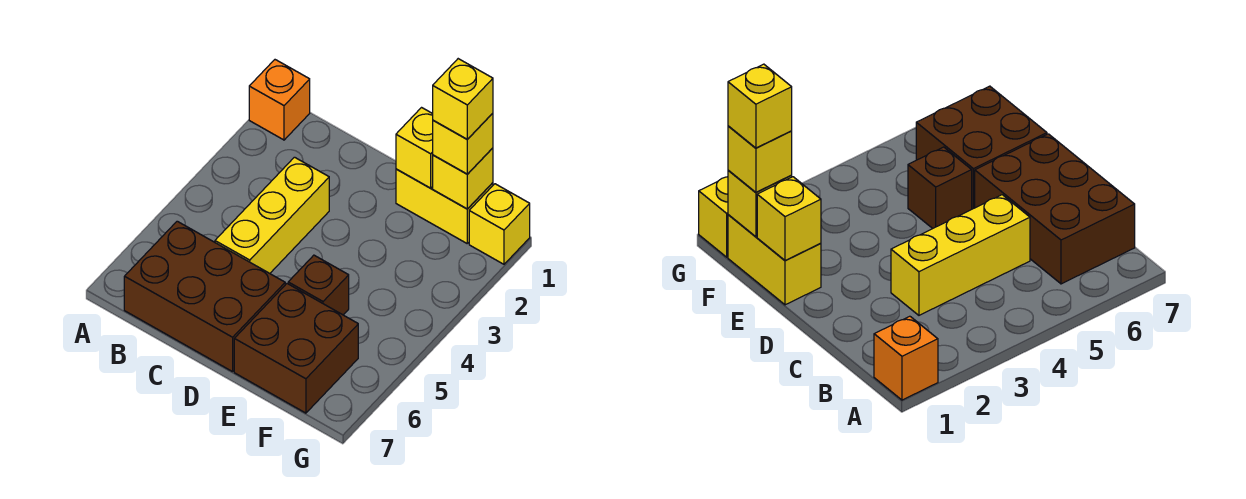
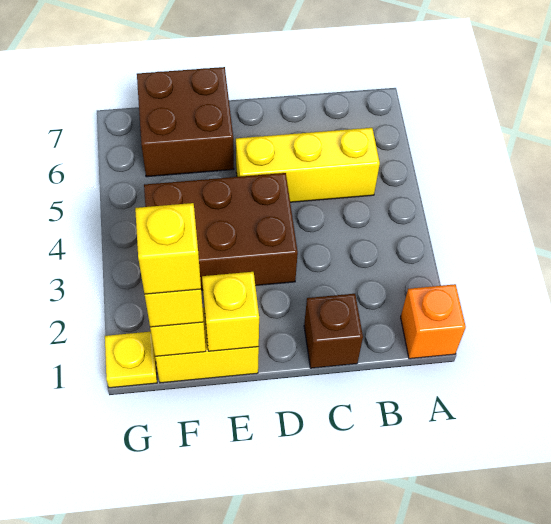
brown 2x3 brick [124,221,285,372] -> brown 2x3 brick moved to [144,173,298,290]
yellow 1x3 brick [215,157,329,273] -> yellow 1x3 brick turned to [236,128,380,202]
brown 1x1 brick [288,255,349,315] -> brown 1x1 brick moved to [304,294,363,368]
yellow 1x1 brick [469,184,530,264] -> yellow 1x1 plate [105,332,157,388]

